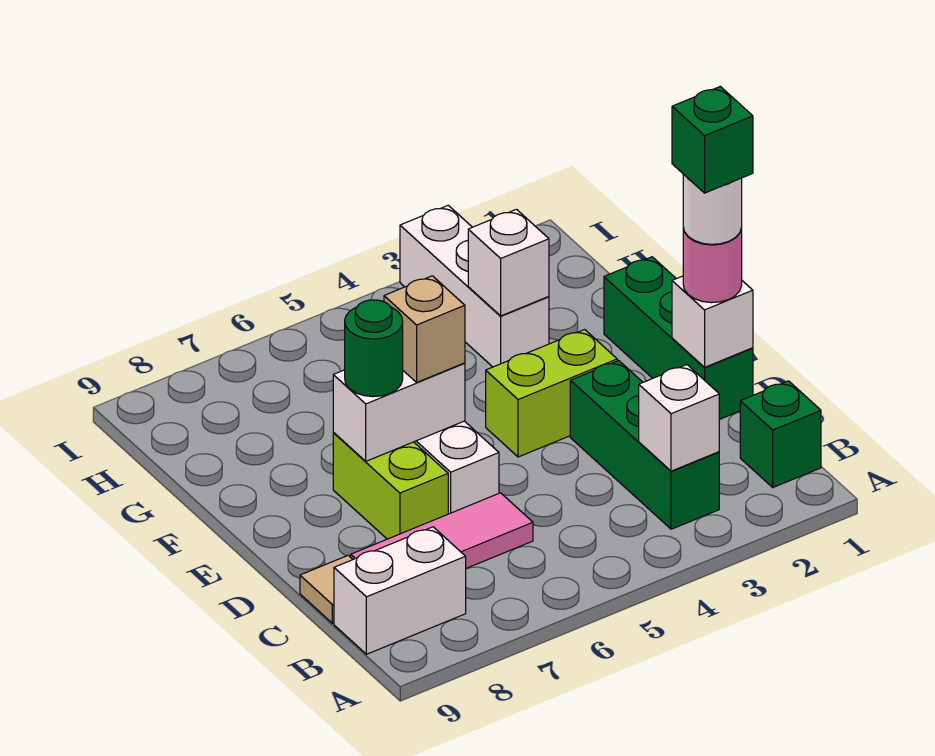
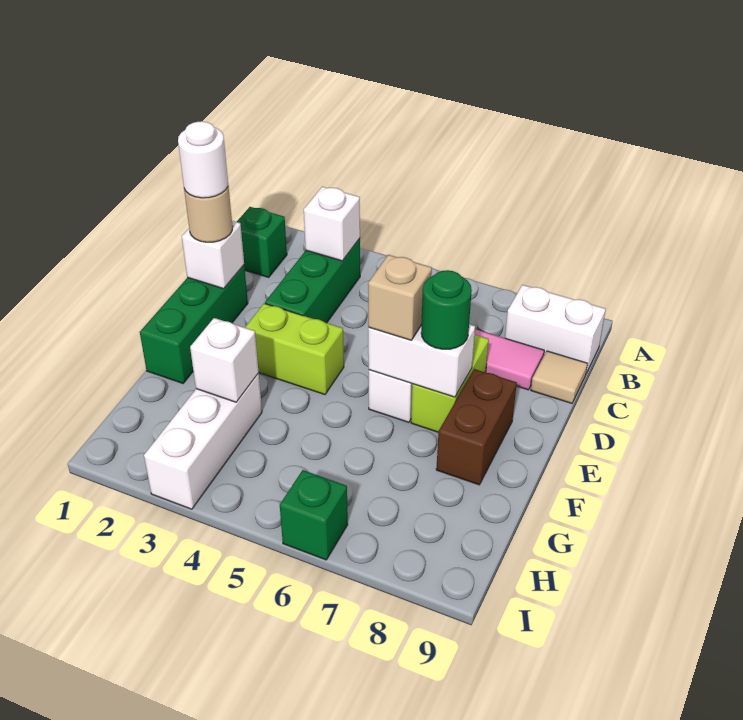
pink 1x1 round brick [683,228,742,303] -> tan 1x1 round brick [184,185,233,242]
green 1x1 brick [672,86,753,193] -> green 1x1 brick moved to [280,470,348,560]
none -> brown 1x2 brick [436,369,517,485]

